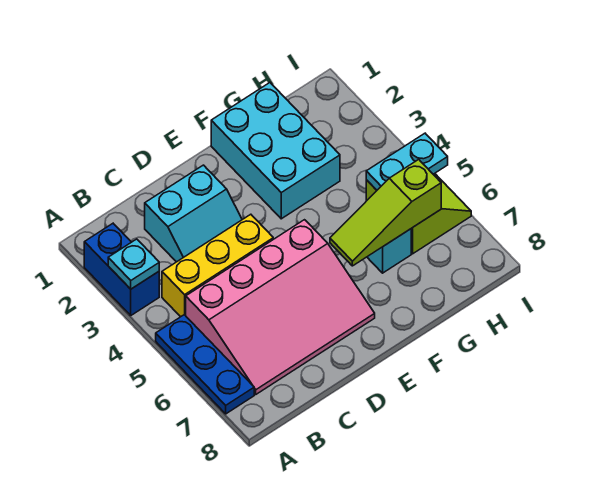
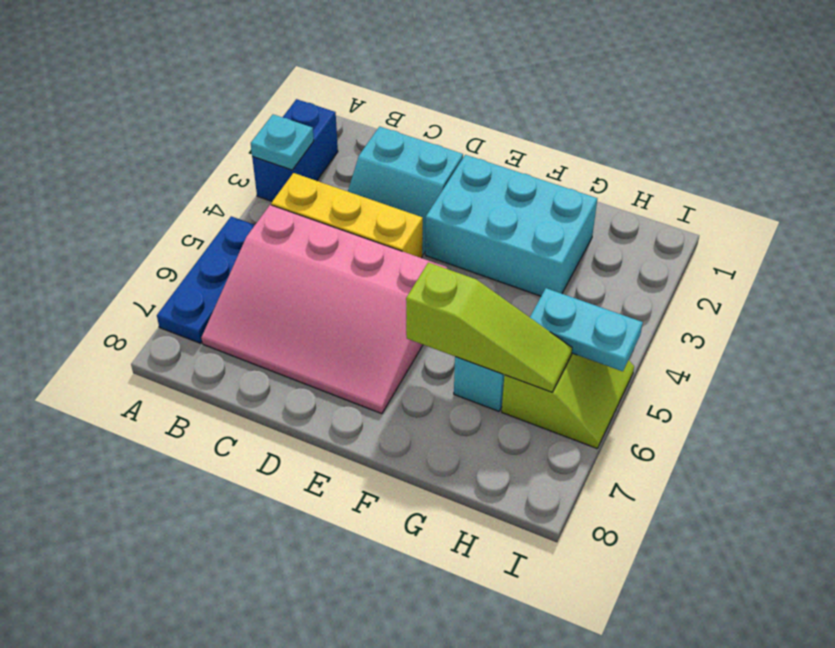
cyan 2x3 brick [211,83,340,219] -> cyan 2x3 brick turned to [426,155,597,296]
lime 1x3 slope [330,159,441,266] -> lime 1x3 slope turned to [406,262,572,392]

